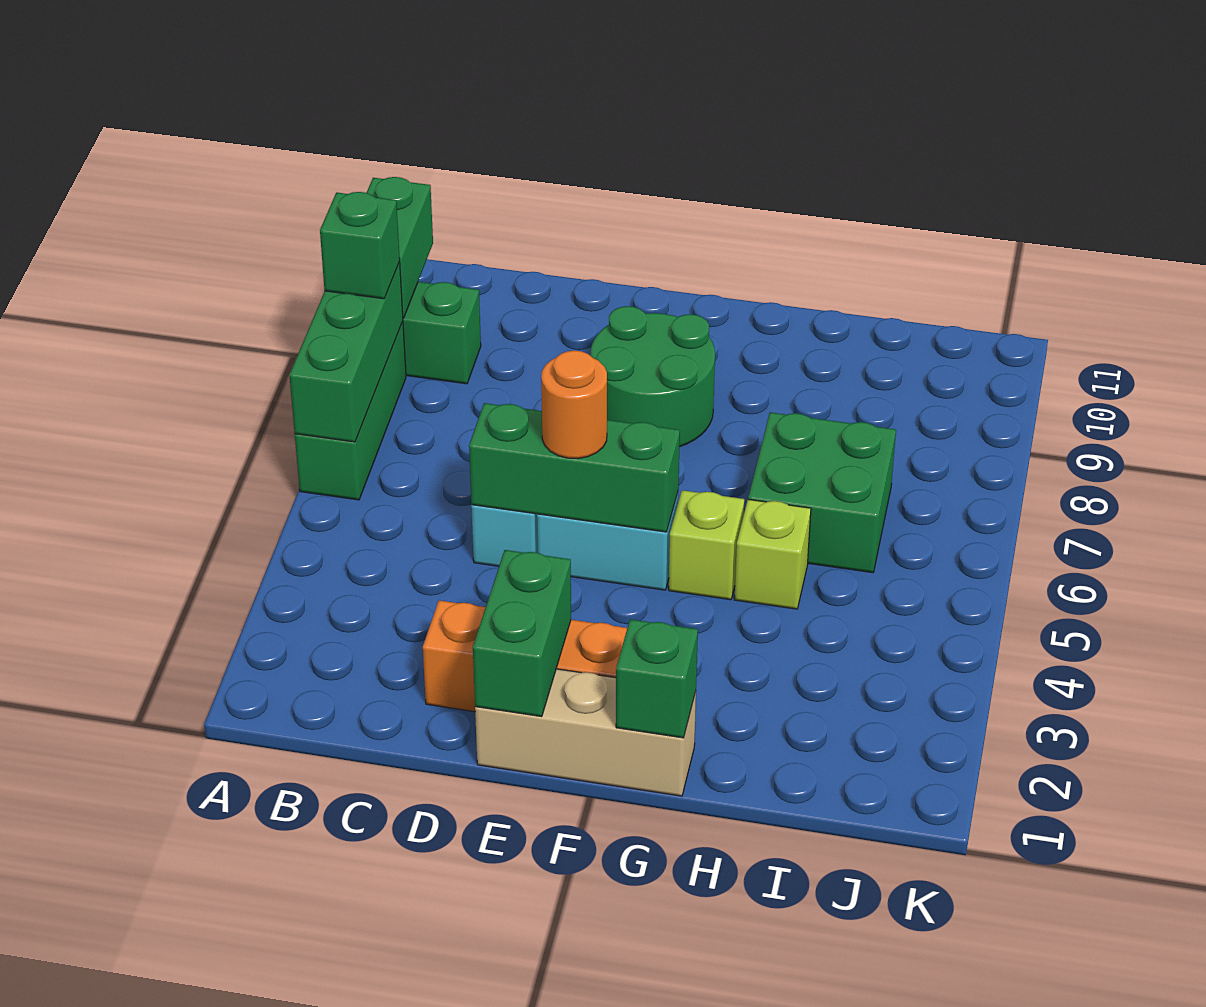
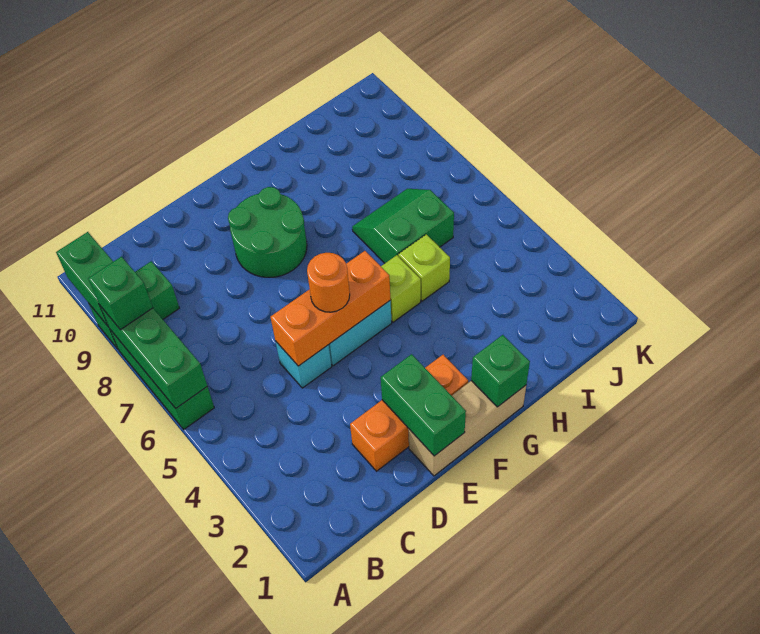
green 1x3 brick [469,403,680,532] -> orange 1x3 brick [271,251,390,366]
green 2x2 brick [748,412,896,573] -> green 2x2 slope [352,189,454,263]

